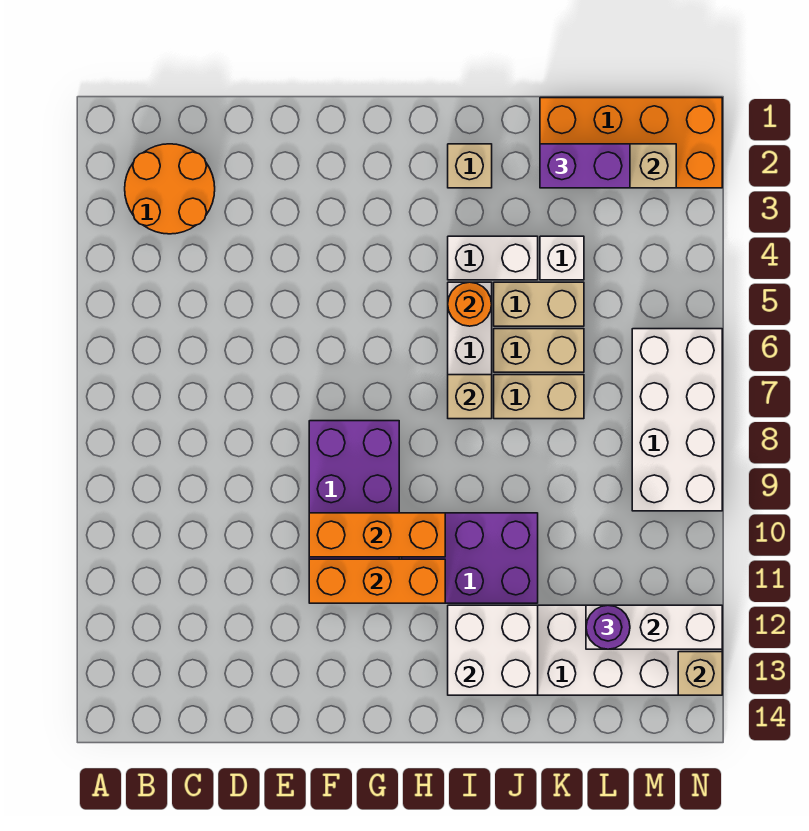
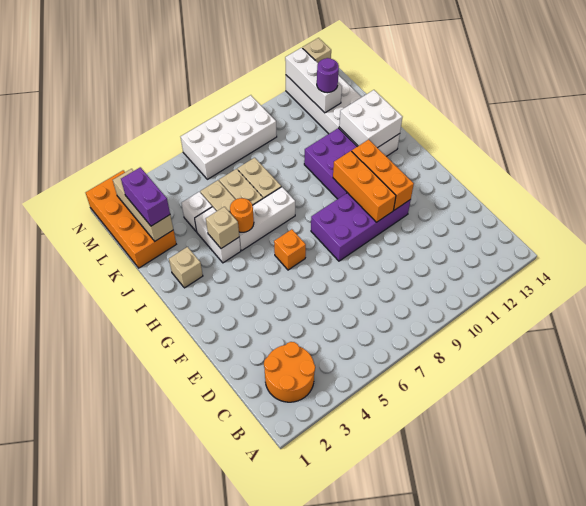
none -> orange 1x1 brick [274,229,306,270]
tan 1x1 brick [448,375,492,419] -> tan 1x1 brick moved to [206,207,239,249]

